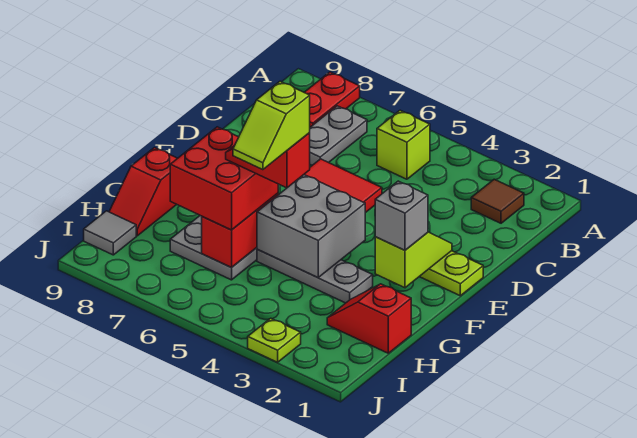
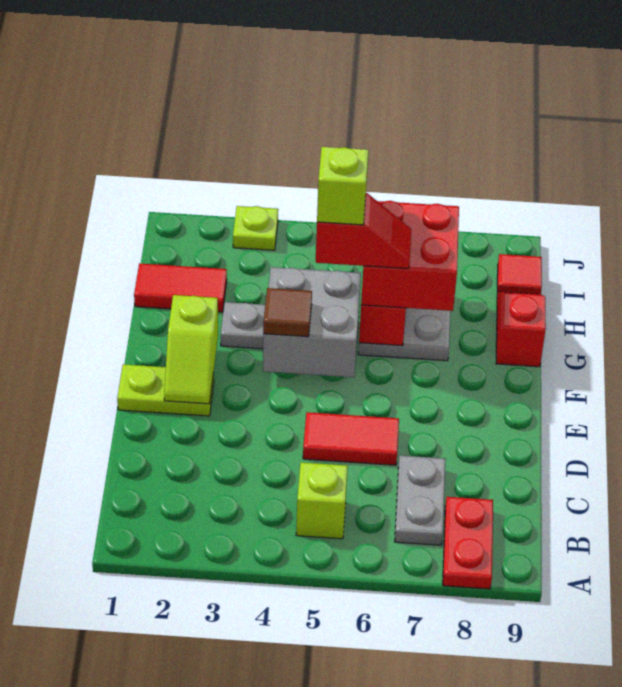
brown 1x1 tile [471,179,524,223] -> brown 1x1 tile moved to [263,288,312,337]
grey 1x1 brick [375,181,428,250] -> none
red 1x2 slope [327,284,411,353] -> red 1x2 tile [134,263,227,312]
grey 1x1 tile [84,211,136,255] -> red 1x1 tile [497,254,542,295]

